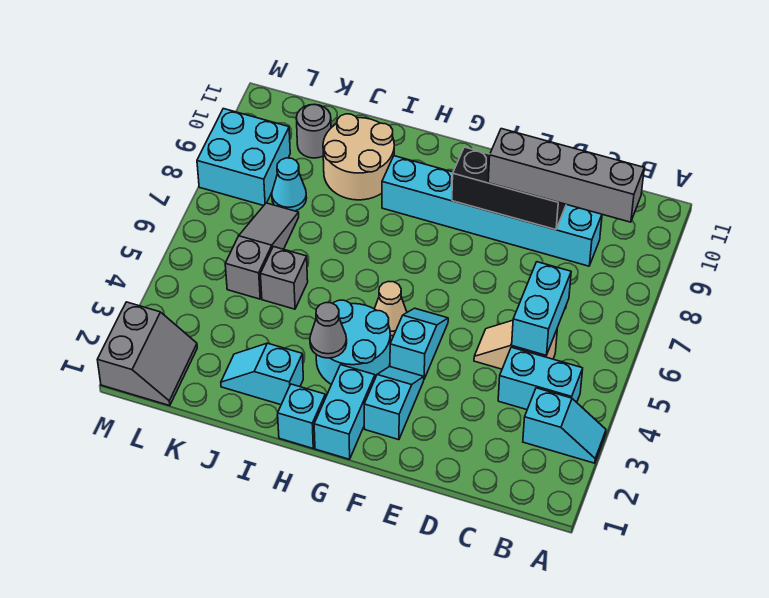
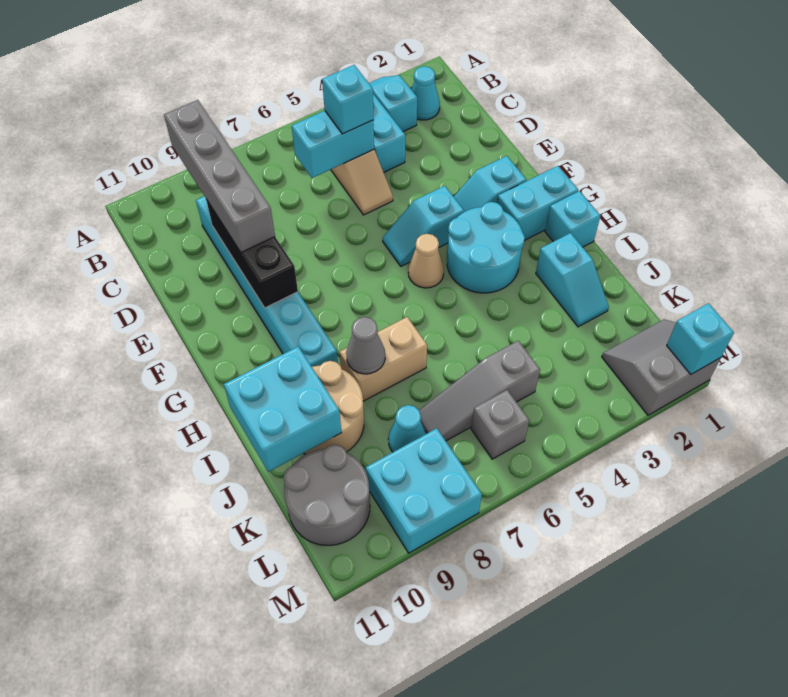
none -> cyan 1x1 cone [411,66,440,120]
none -> cyan 1x1 brick [322,65,374,134]
grey 1x1 cone [310,303,347,358] -> grey 1x1 cone moved to [346,317,385,374]
none -> tan 1x2 brick [340,317,427,401]
none -> cyan 2x2 brick [224,346,342,472]
grey 1x1 brick [260,247,308,309] -> grey 1x1 brick moved to [471,390,529,459]
grey 1x1 round brick [296,105,331,158] -> grey 2x2 round brick [283,444,370,545]
none -> cyan 1x1 brick [667,303,734,374]

